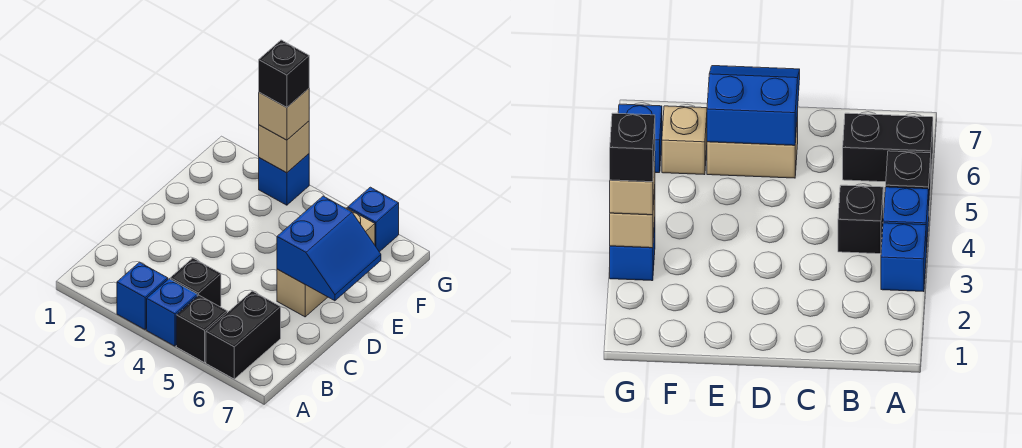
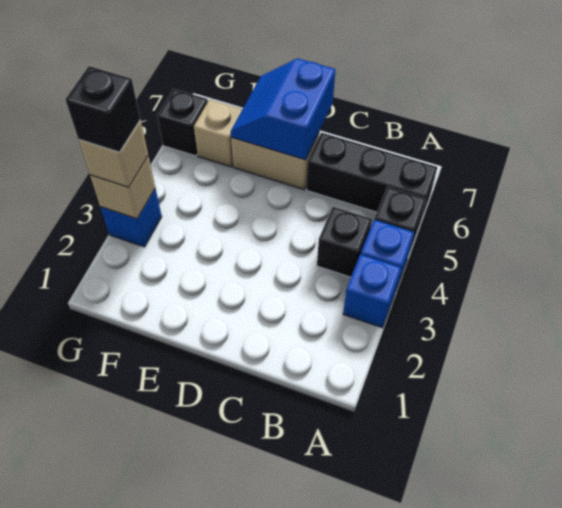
black 1x2 brick [206,291,281,379] -> black 1x3 brick [306,133,438,222]
blue 2x2 slope [277,196,381,301] -> blue 2x2 slope turned to [231,58,335,160]
blue 1x1 brick [348,187,399,252] -> black 1x1 brick [157,89,208,156]

